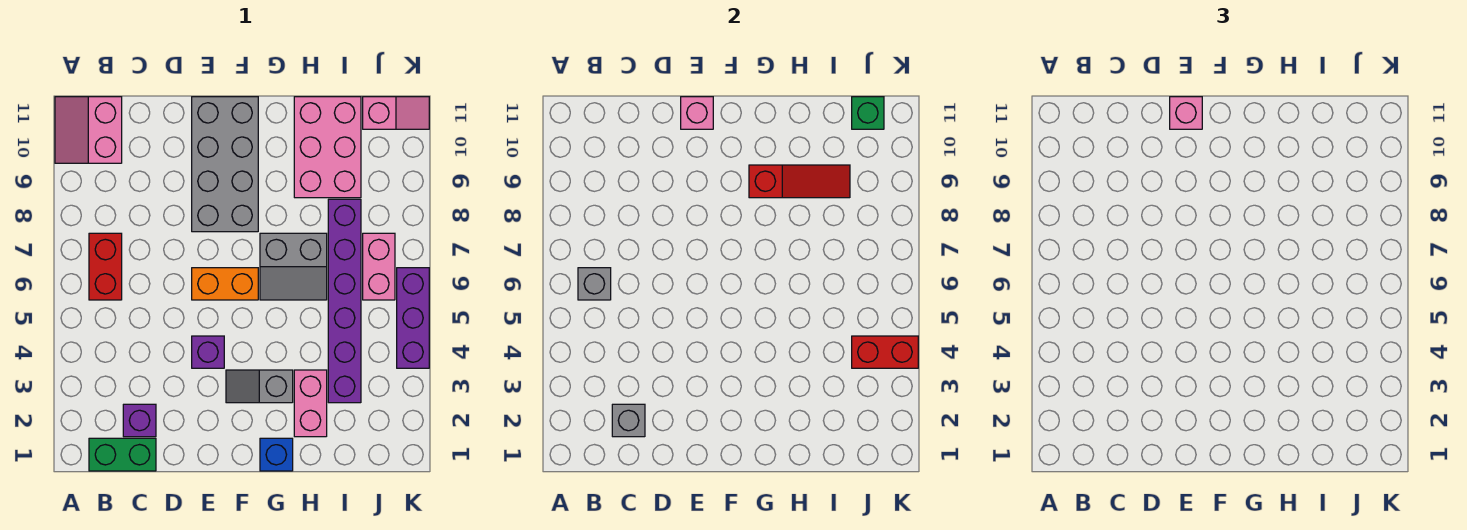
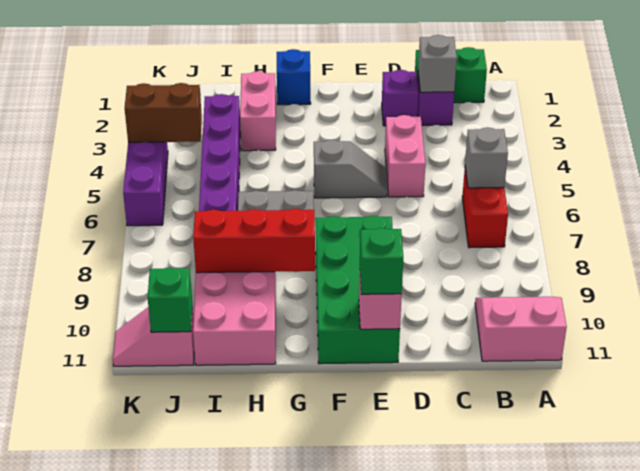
pink 2x2 slope [55,97,122,163] -> pink 2x2 slope turned to [475,297,567,361]
purple 1x1 brick [192,336,224,368] -> purple 1x1 brick moved to [382,70,418,126]
orange 1x2 brick [192,268,258,300] -> none
grey 2x4 brick [192,97,258,232] -> green 2x4 brick [316,216,400,364]
pink 1x1 brick [1170,97,1202,129] -> green 1x1 brick [360,228,403,294]
grey 1x2 slope [226,370,293,403] -> grey 1x2 slope moved to [314,140,387,198]
red 1x3 slope [749,165,850,198] -> red 1x3 brick [193,209,315,273]
red 1x2 brick [852,336,918,368] -> brown 1x2 brick [125,83,202,142]
pink 1x2 brick [363,233,395,300] -> pink 1x2 brick moved to [385,115,425,197]

